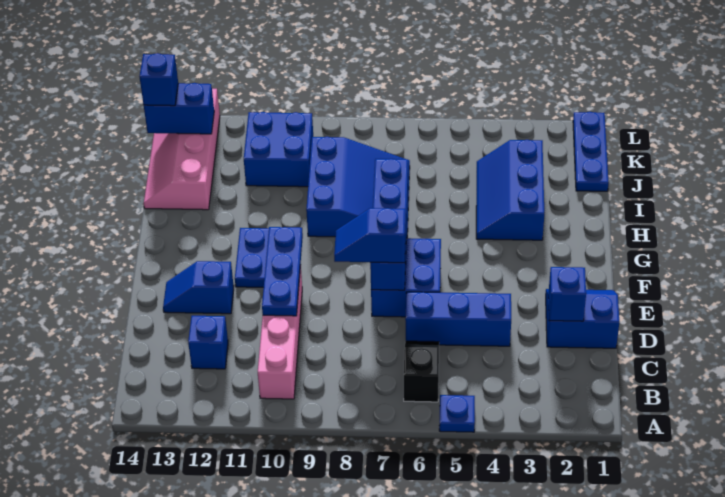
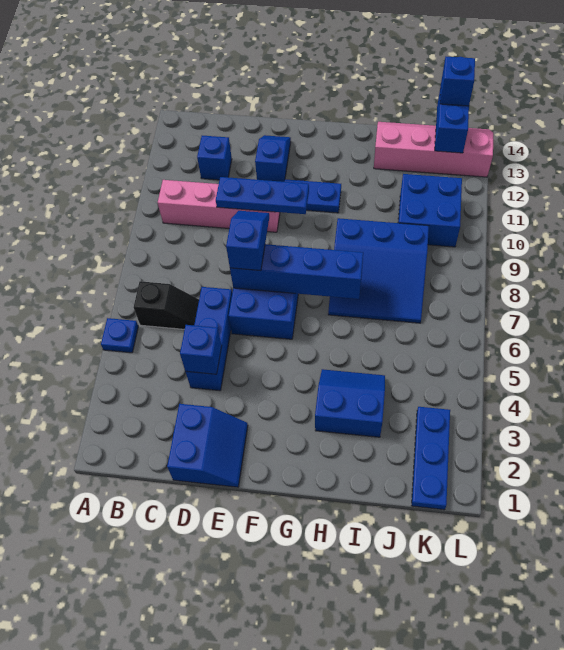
blue 1x1 brick [548,267,586,321] -> blue 1x1 brick moved to [180,325,222,374]
blue 2x3 slope [476,140,544,240] -> blue 2x2 slope [315,369,385,437]
blue 1x3 plate [573,112,609,191] -> blue 1x3 plate turned to [412,407,450,510]

